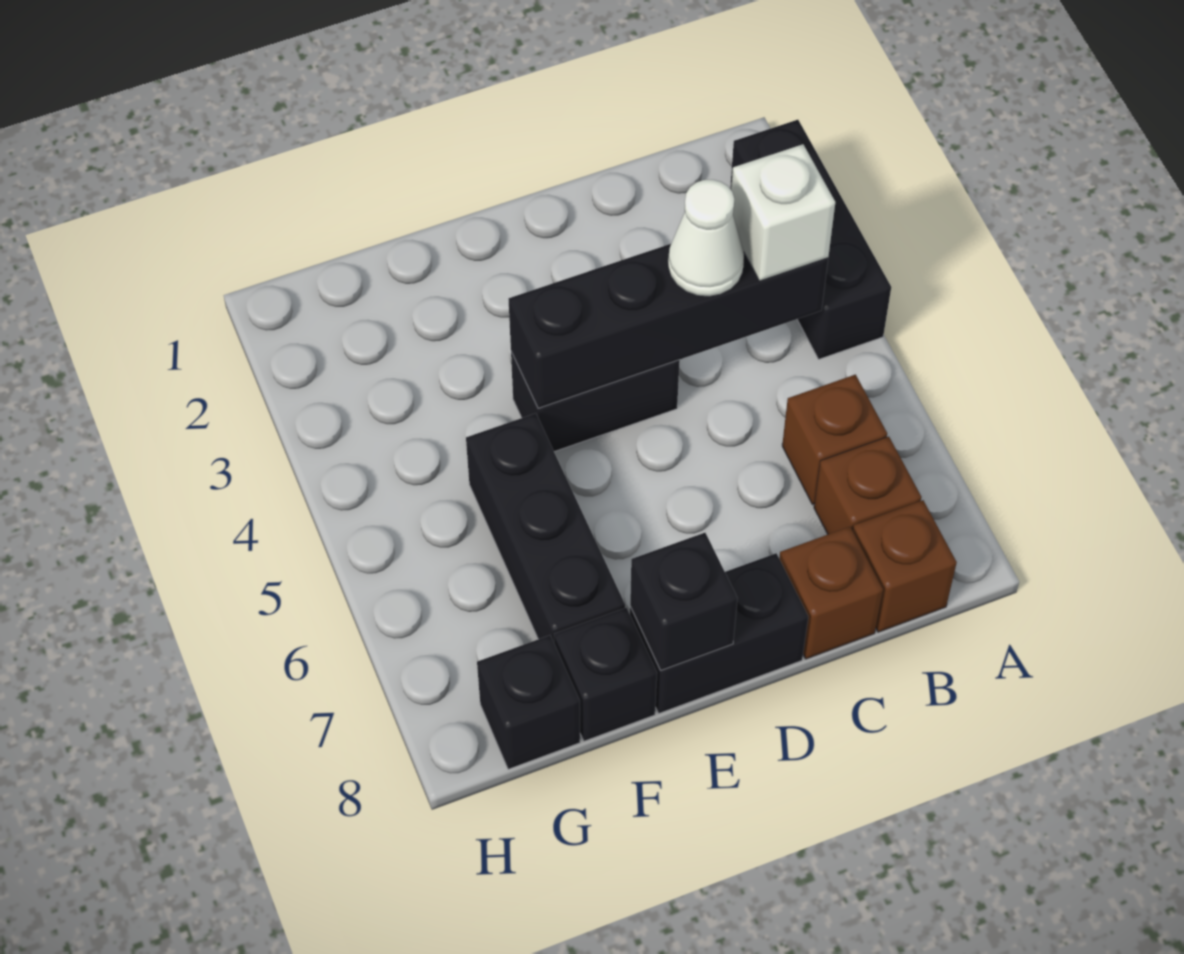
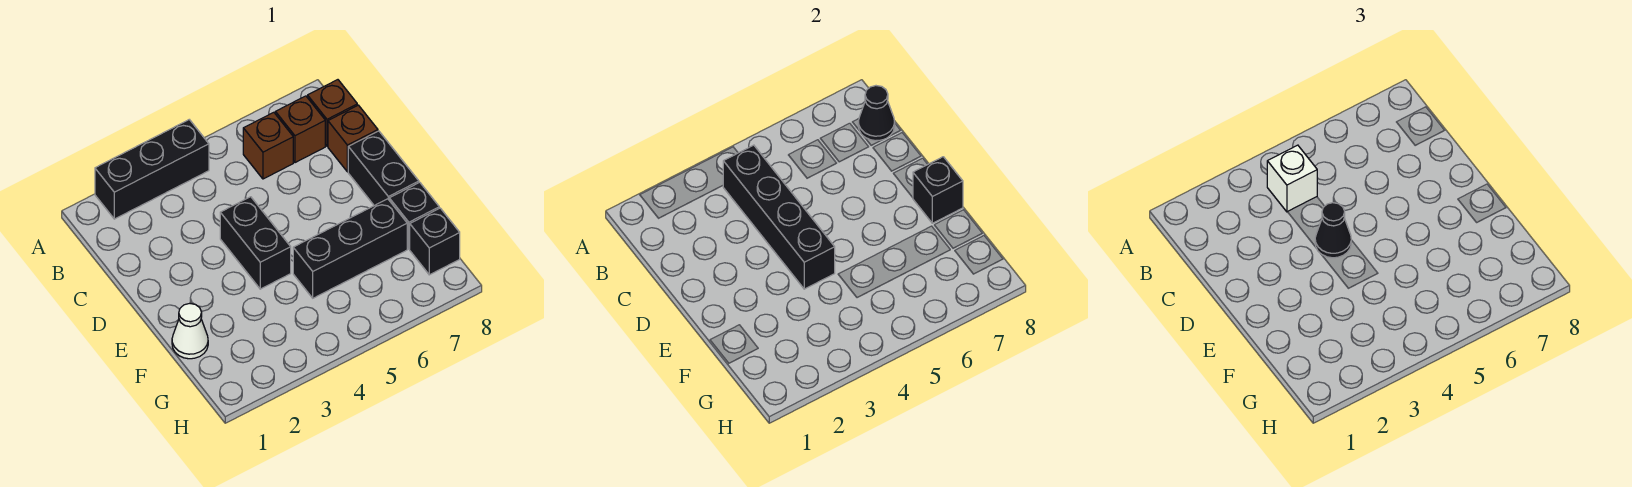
none -> black 1x1 cone [858,86,895,141]
white 1x1 cone [668,180,744,297] -> white 1x1 cone moved to [172,303,208,359]
none -> black 1x1 cone [1315,203,1351,258]

